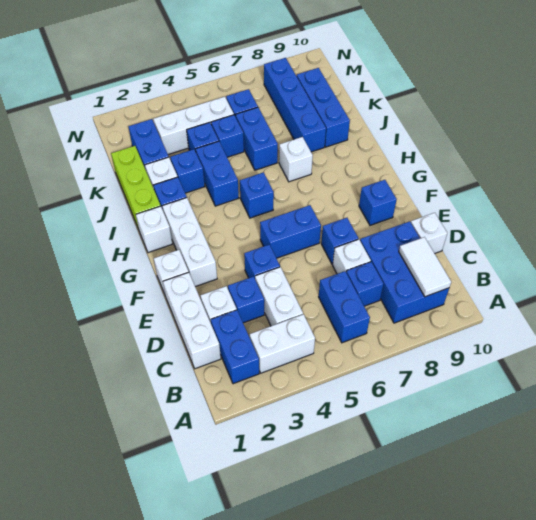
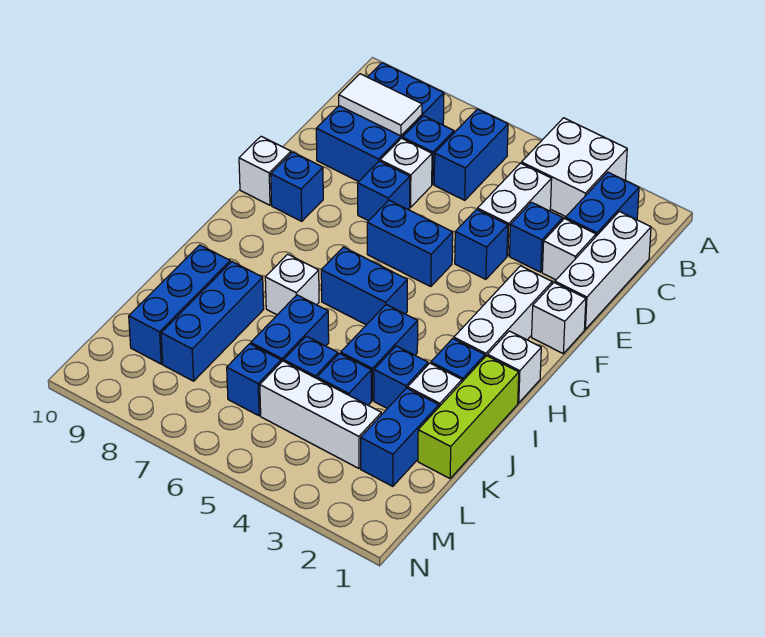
white 1x2 brick [250,314,315,373] -> white 2x2 brick [521,118,627,217]
white 1x2 tile [399,237,451,297] -> white 1x2 tile turned to [339,74,422,136]
white 1x1 brick [411,213,447,253] -> white 1x1 brick moved to [239,136,291,205]
blue 1x1 brick [240,172,274,218] -> blue 1x2 brick [321,247,407,325]
blue 1x4 brick [264,58,326,152] -> blue 1x3 brick [161,262,264,381]

